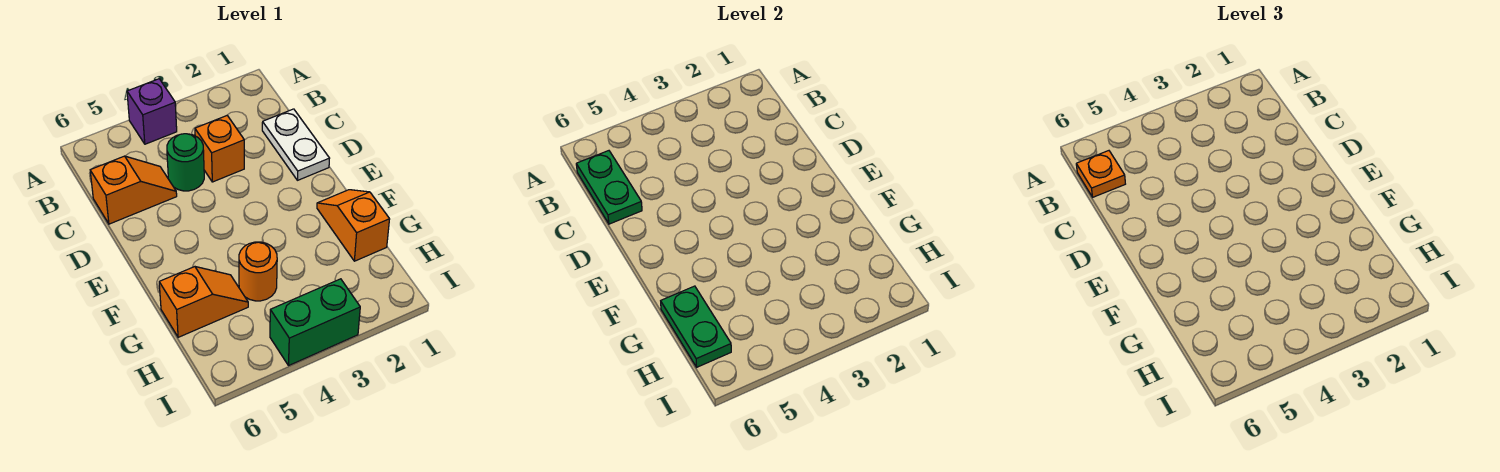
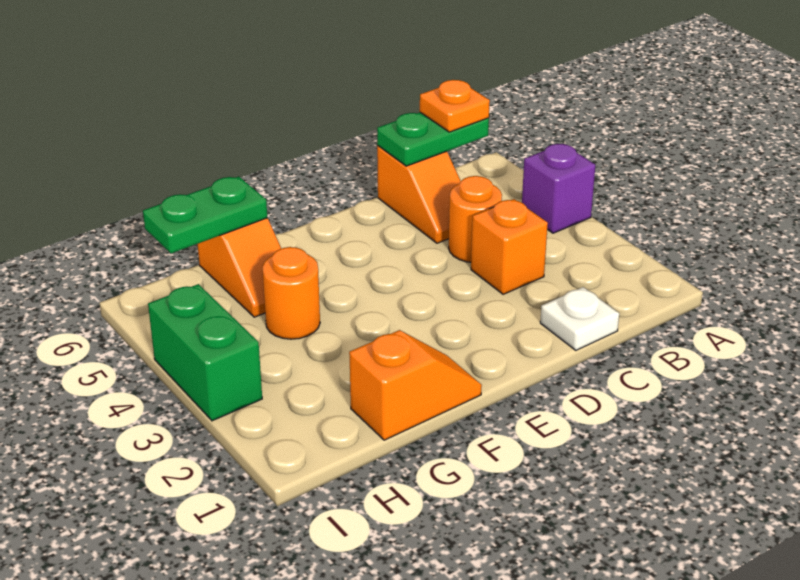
white 1x2 plate [262,109,330,180] -> white 1x1 plate [540,287,619,350]
green 1x1 round brick [167,134,204,191] -> orange 1x1 round brick [449,176,502,262]

